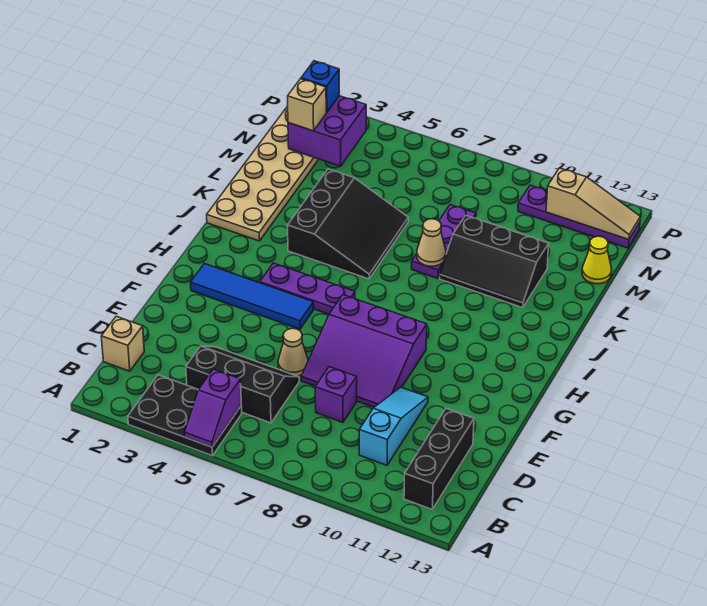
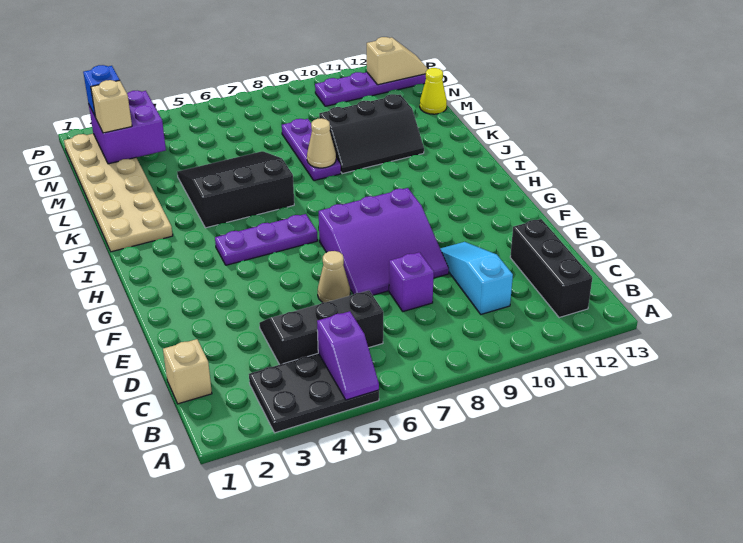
blue 1x4 tile [191,264,313,329] -> none
black 3x3 slope [288,169,408,279] -> black 3x3 slope turned to [177,151,294,228]
tan 1x3 slope [546,168,640,240] -> tan 1x2 slope [367,37,427,85]

